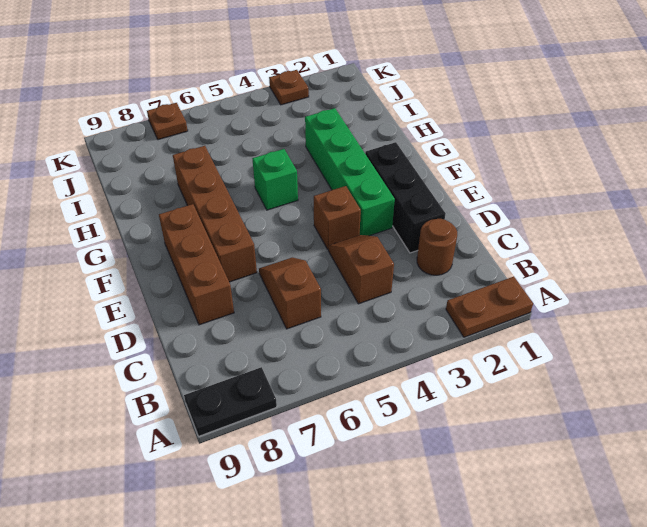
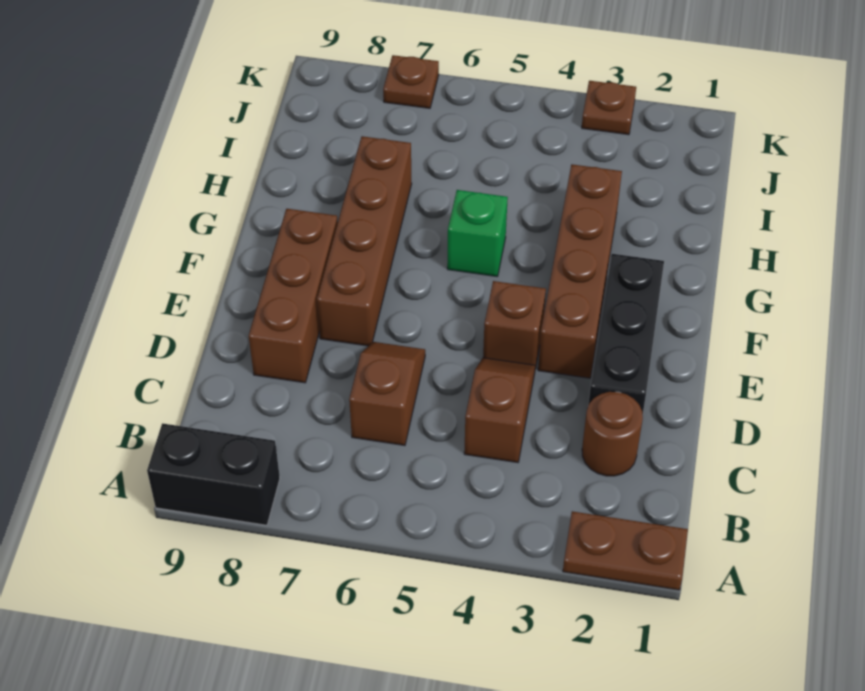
black 1x2 plate [184,367,277,436] -> black 1x2 brick [147,423,280,525]
green 1x4 brick [305,108,395,236] -> brown 1x4 brick [538,164,622,378]

